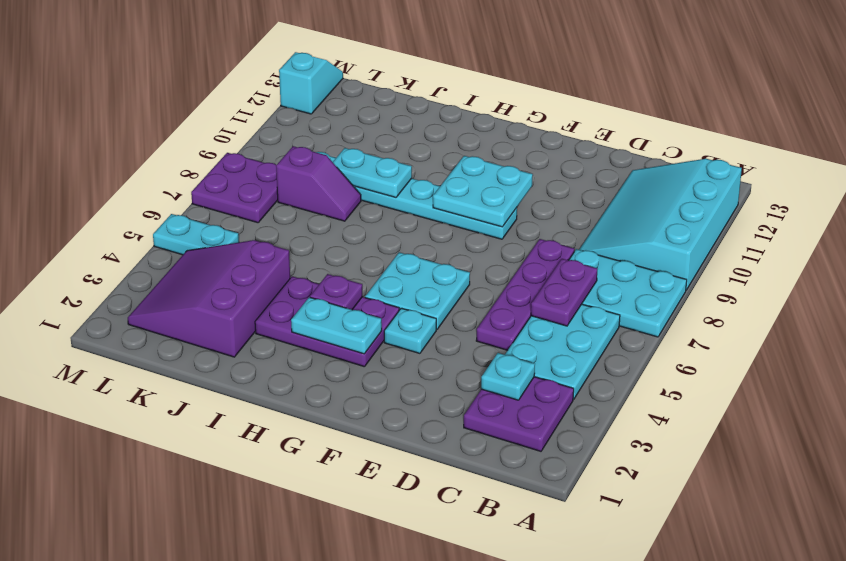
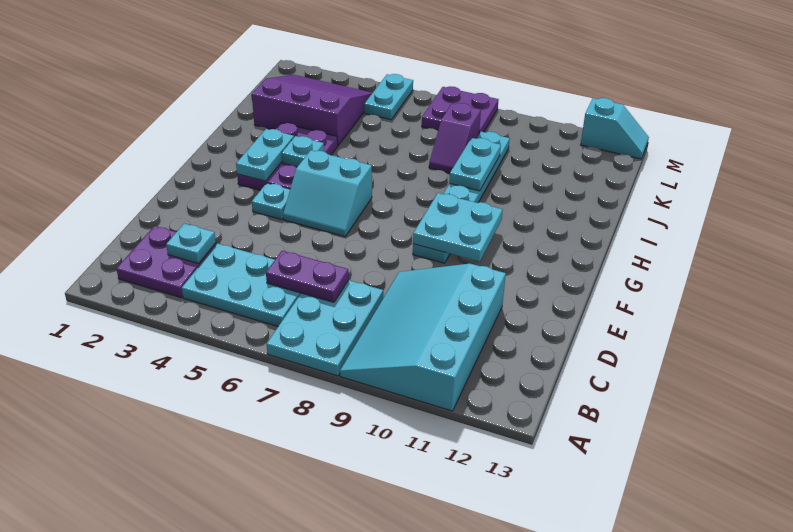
cyan 3x4 slope [579,159,742,290] -> cyan 3x4 slope turned to [340,264,506,411]
purple 1x4 plate [476,239,574,350] -> none
cyan 2x2 plate [365,252,470,329] -> cyan 2x2 slope [283,150,372,236]
purple 1x1 plate [310,274,363,310] -> cyan 1x1 plate [282,136,324,167]

